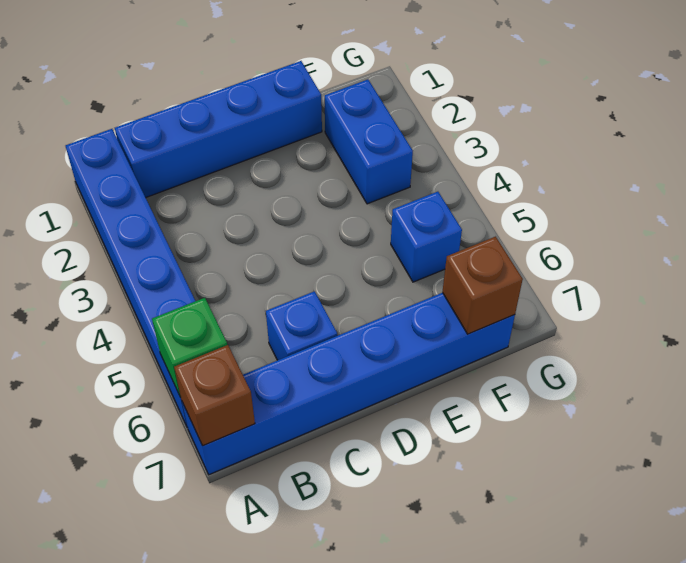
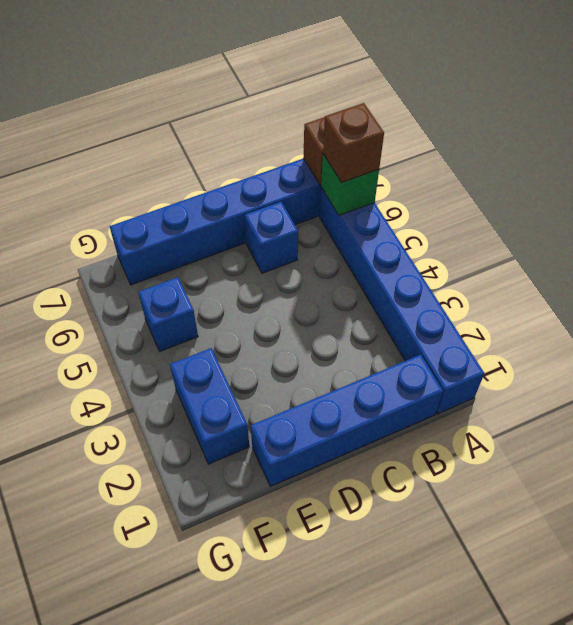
brown 1x1 brick [442,237,523,334] -> brown 1x1 brick moved to [323,103,384,183]

